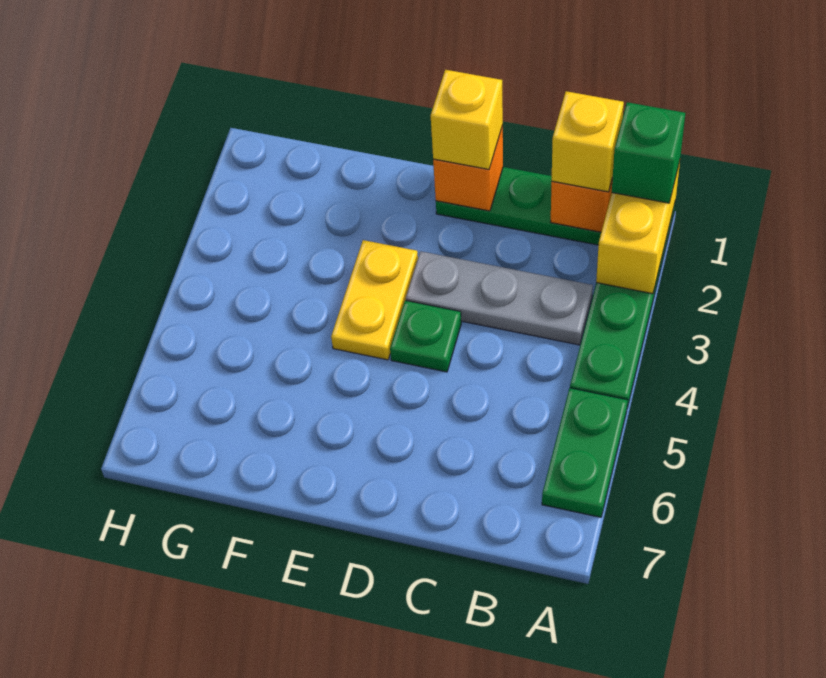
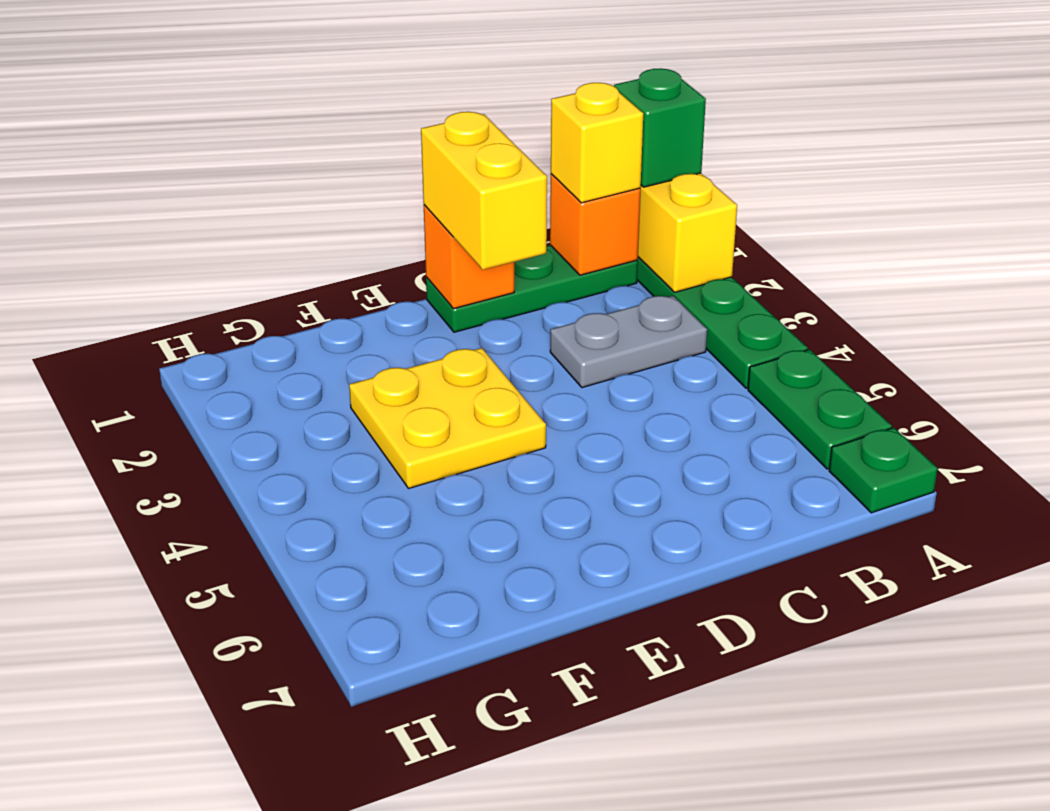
grey 1x3 plate [406,251,593,345] -> grey 1x2 plate [550,296,707,388]
yellow 1x1 brick [431,70,503,169] -> yellow 1x2 brick [421,112,547,270]
green 1x1 plate [390,300,461,372] -> green 1x1 plate moved to [829,428,938,513]
yellow 1x2 plate [331,240,418,360] -> yellow 2x2 plate [349,348,546,489]

